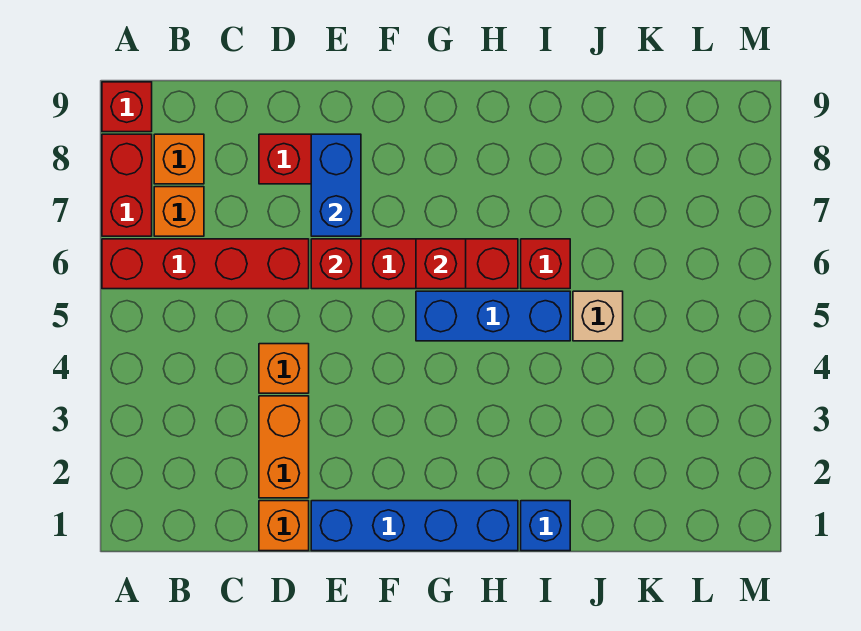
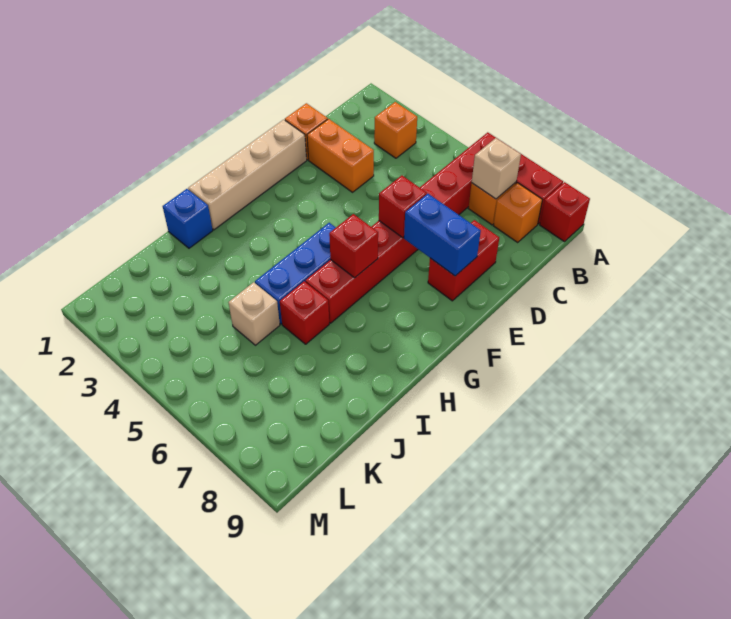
none -> tan 1x1 brick [472,138,521,199]
orange 1x1 brick [259,344,309,393] -> orange 1x1 brick moved to [374,102,417,158]
blue 1x4 brick [311,501,518,551] -> tan 1x4 brick [188,120,307,230]

